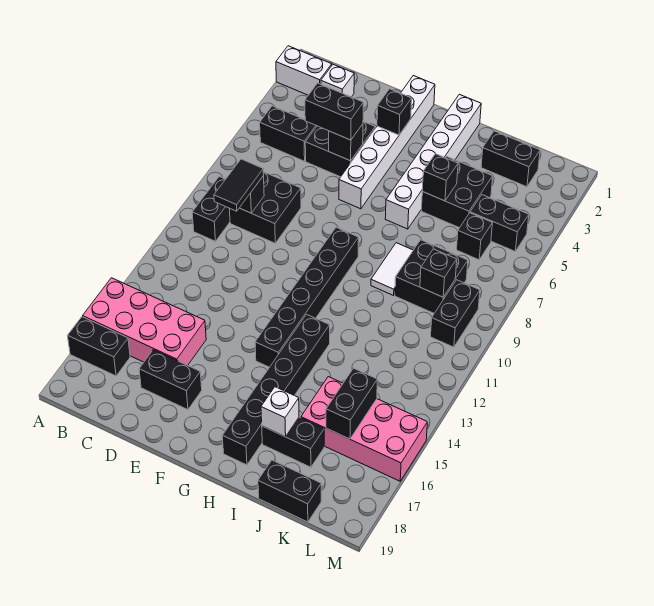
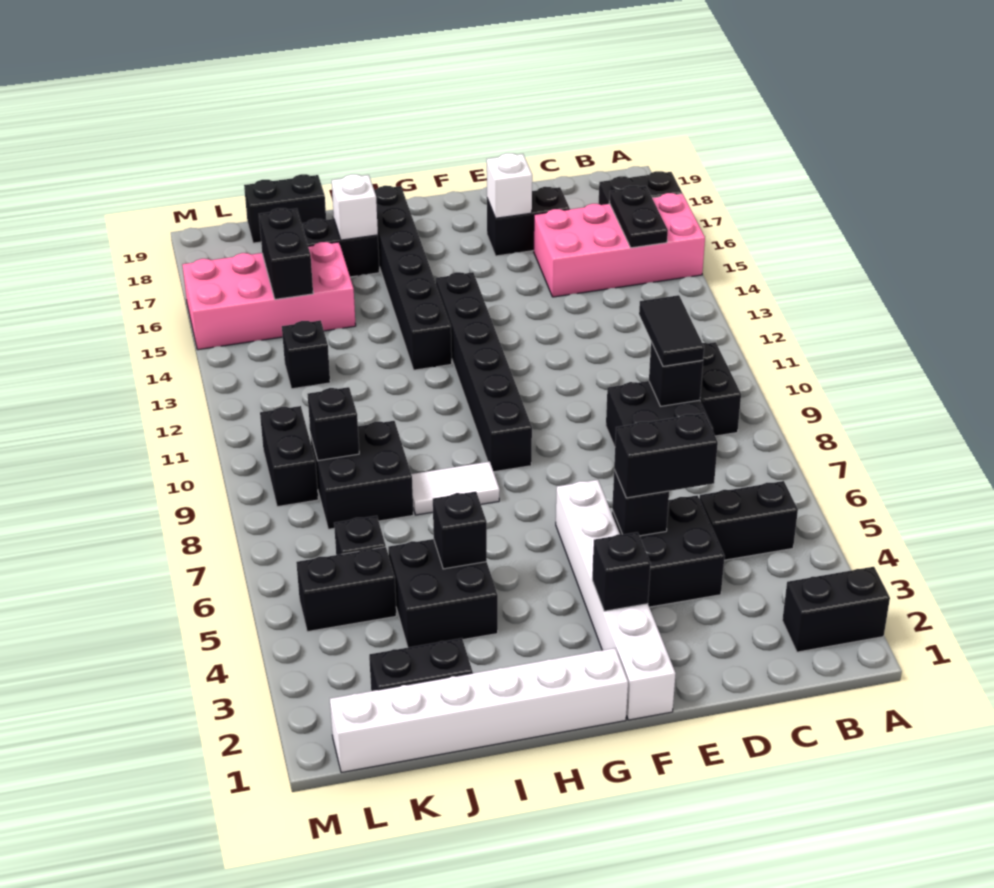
white 1x2 brick [276,46,332,95] -> black 1x2 brick [782,567,890,652]
none -> black 1x2 plate [610,186,668,248]
white 1x1 brick [321,64,354,97] -> white 1x1 brick moved to [487,153,532,218]
white 1x6 brick [385,94,481,229] -> white 1x6 brick turned to [330,648,628,773]
white 1x2 tile [371,243,413,295] -> white 1x2 tile turned to [411,461,500,515]
none -> black 1x1 brick [282,320,330,389]

